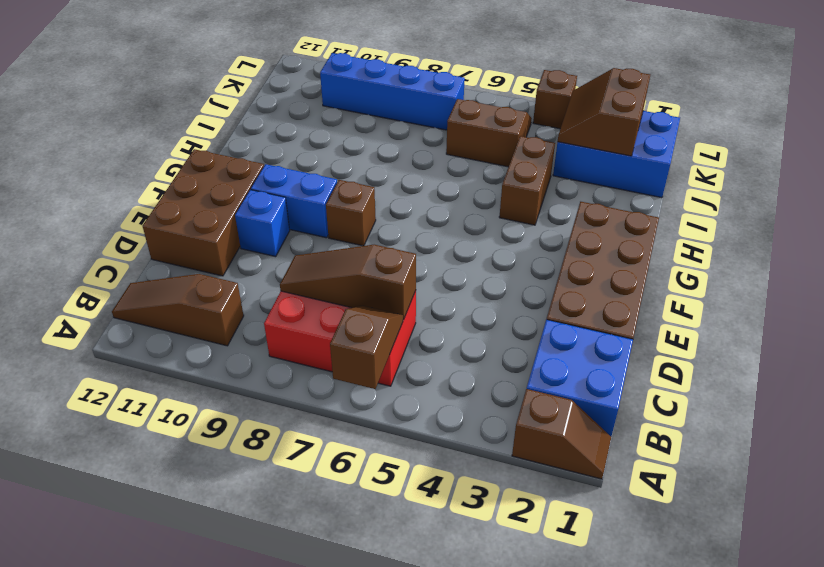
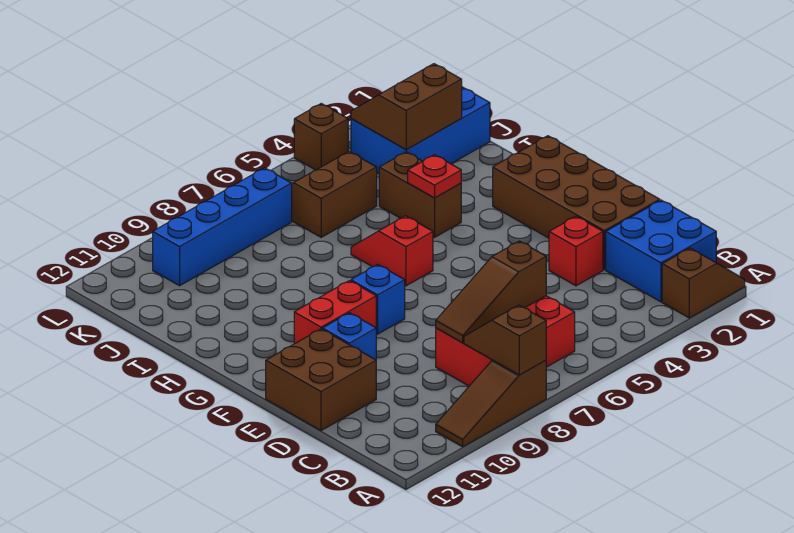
brown 1x2 slope [330,306,403,389] -> brown 1x2 slope moved to [464,305,546,375]
brown 1x3 slope [112,274,244,346] -> brown 1x3 slope moved to [436,360,546,447]
none -> red 1x1 brick [549,216,603,286]
brown 2x3 brick [143,149,264,276] -> brown 2x2 brick [266,329,376,431]
brown 1x1 brick [326,180,376,246] -> blue 1x1 brick [351,265,405,334]
blue 1x2 brick [251,164,337,238] -> red 1x2 brick [294,281,376,344]
none -> red 1x2 slope [351,216,433,286]
none -> red 1x1 plate [408,155,461,198]
brown 2x2 slope [558,68,650,156] -> brown 2x2 slope turned to [351,64,462,150]

